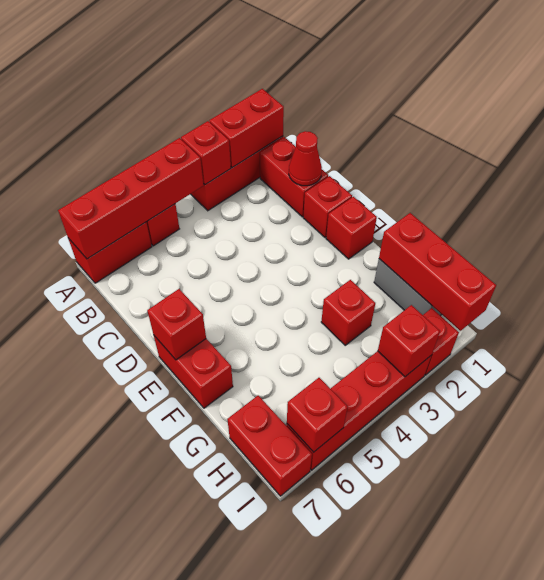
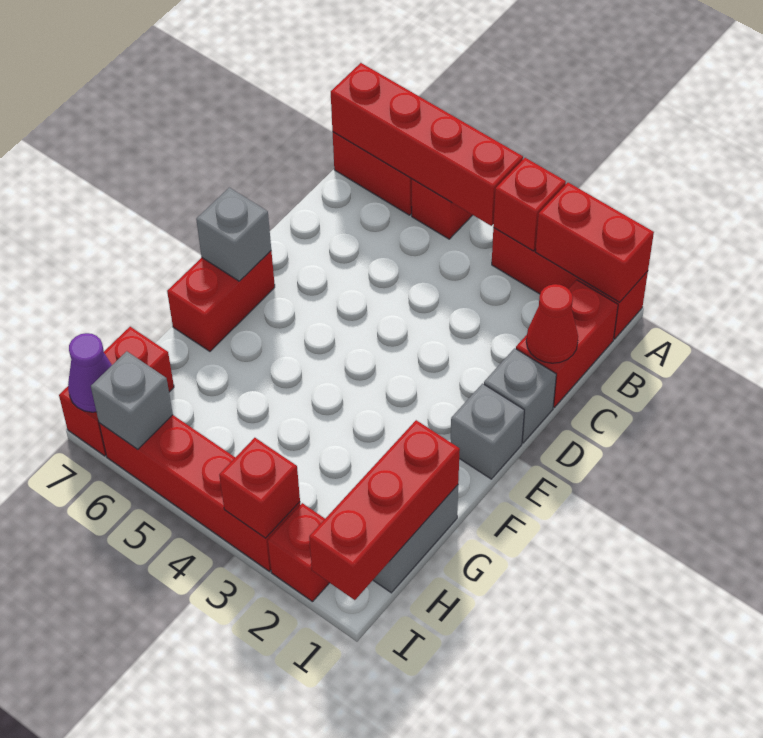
red 1x1 brick [303,176,352,238] -> grey 1x1 brick [484,348,556,443]
red 1x1 brick [326,197,377,259] -> grey 1x1 brick [451,384,524,479]
red 1x1 brick [147,289,206,360] -> grey 1x1 brick [196,187,271,281]
red 1x1 brick [321,280,375,345] -> none
red 1x1 brick [287,378,348,452] -> grey 1x1 brick [91,351,173,449]
none -> purple 1x1 cone [68,333,112,412]

